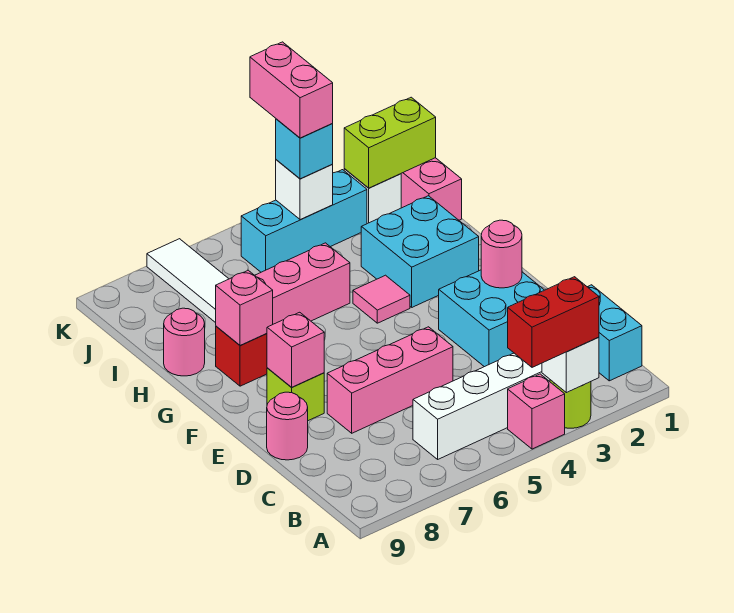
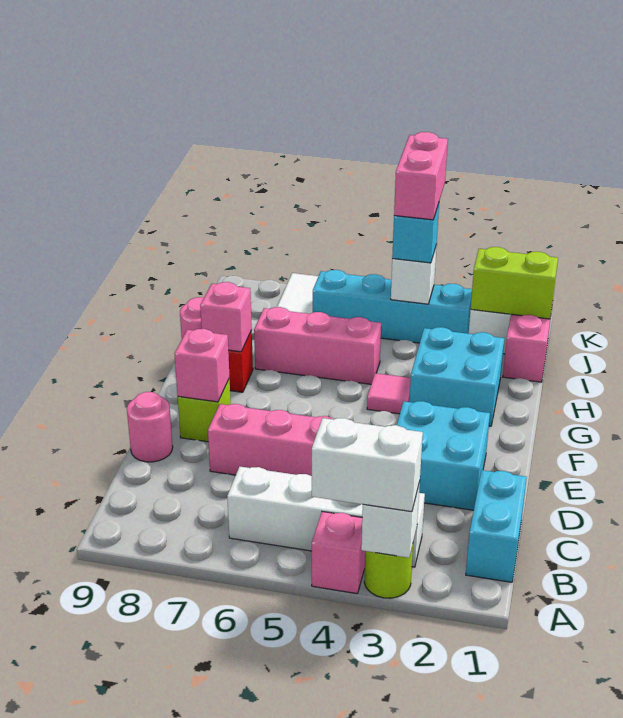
red 1x2 brick [508,277,599,367] -> white 1x2 brick [312,418,423,512]
pink 1x1 round brick [481,220,522,288] -> none
cyan 1x3 brick [241,170,367,272] -> cyan 1x4 brick [313,270,472,343]

